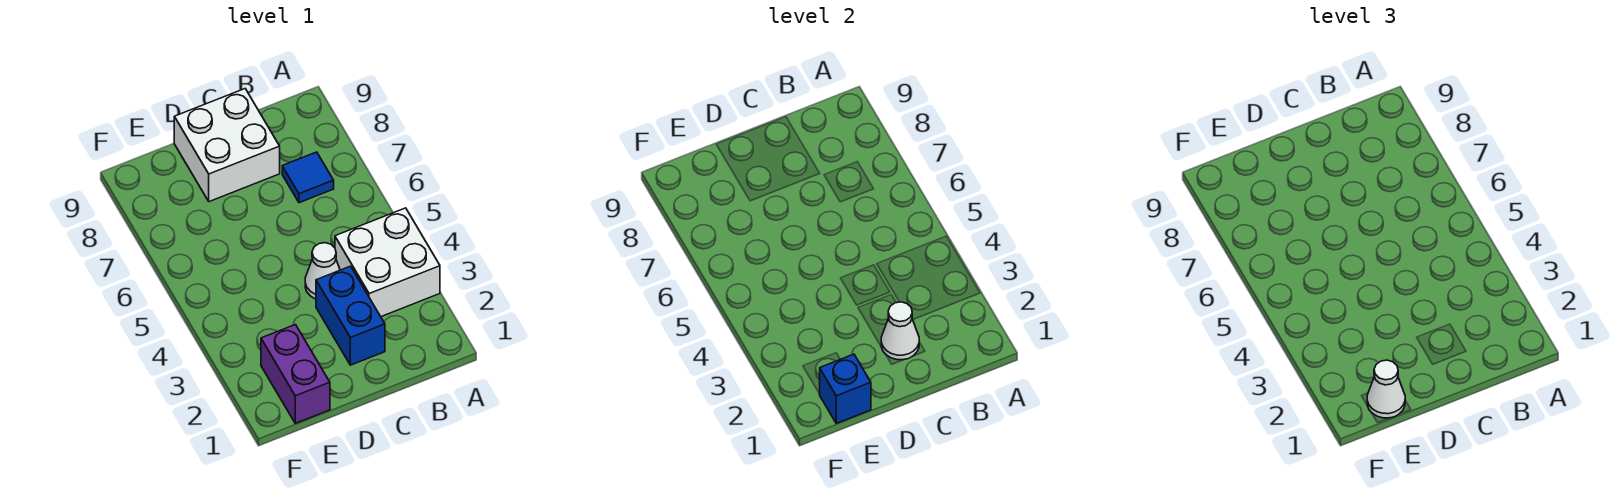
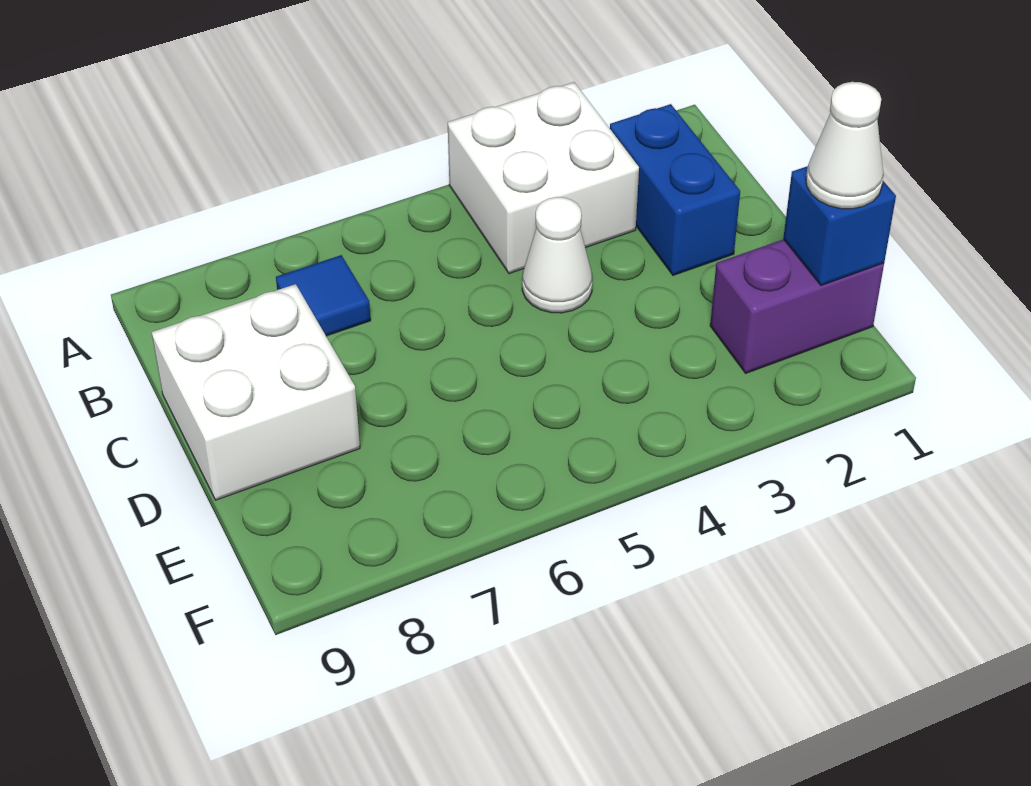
blue 1x2 brick [316,266,385,365] -> blue 1x2 brick turned to [610,104,740,275]
white 1x1 cone [881,302,919,360] -> none

